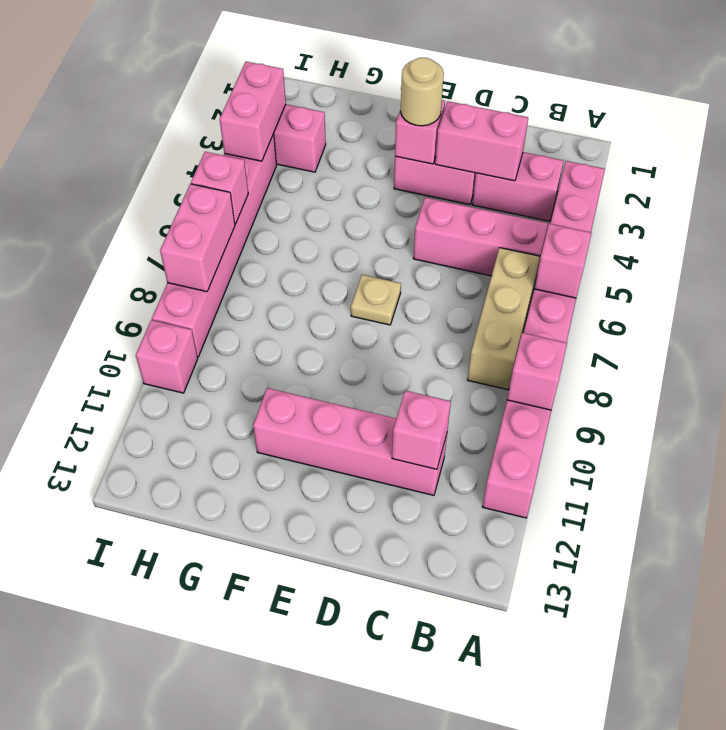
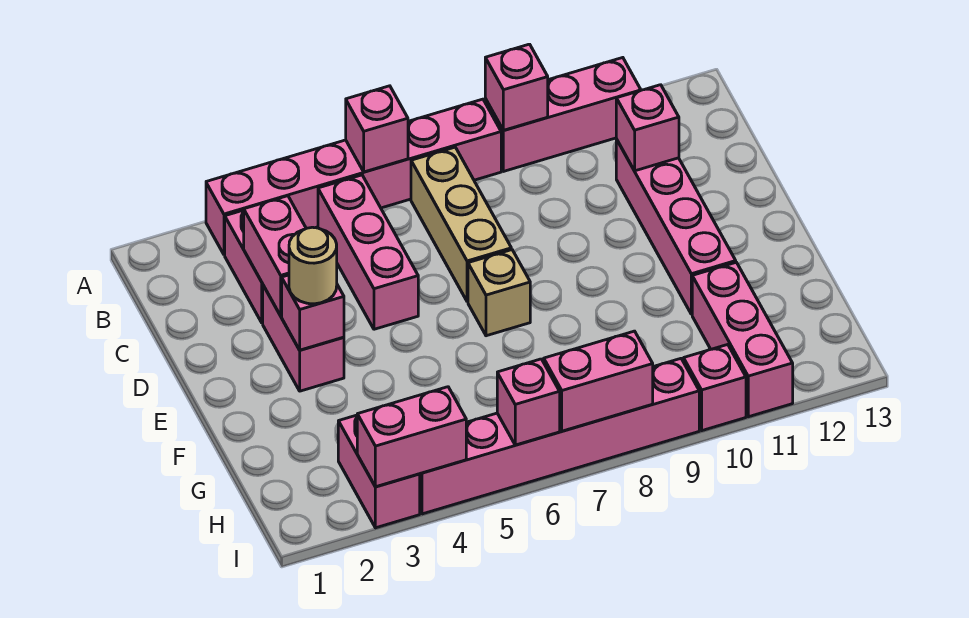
tan 1x3 brick [467,248,540,390] -> tan 1x3 brick turned to [411,147,511,302]
tan 1x1 plate [351,275,401,325] -> tan 1x1 brick [468,250,530,336]
none -> pink 1x3 brick [692,262,793,417]

